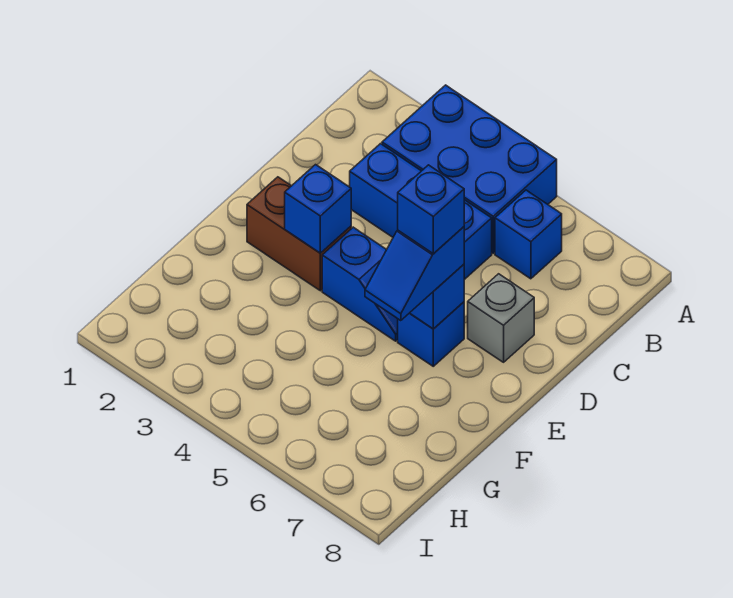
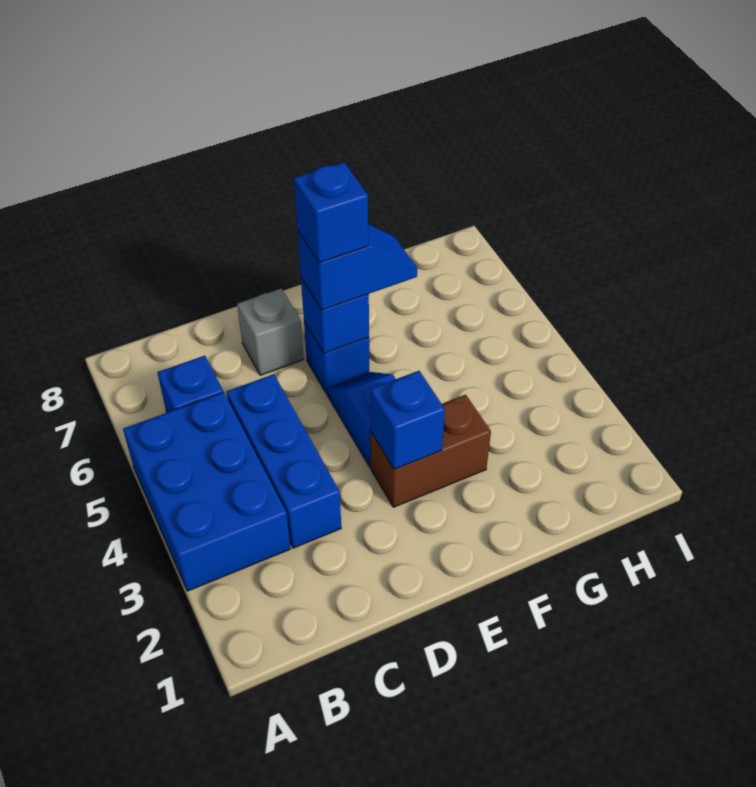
brown 1x2 brick [247,177,351,291] -> brown 1x2 brick turned to [371,395,491,507]

